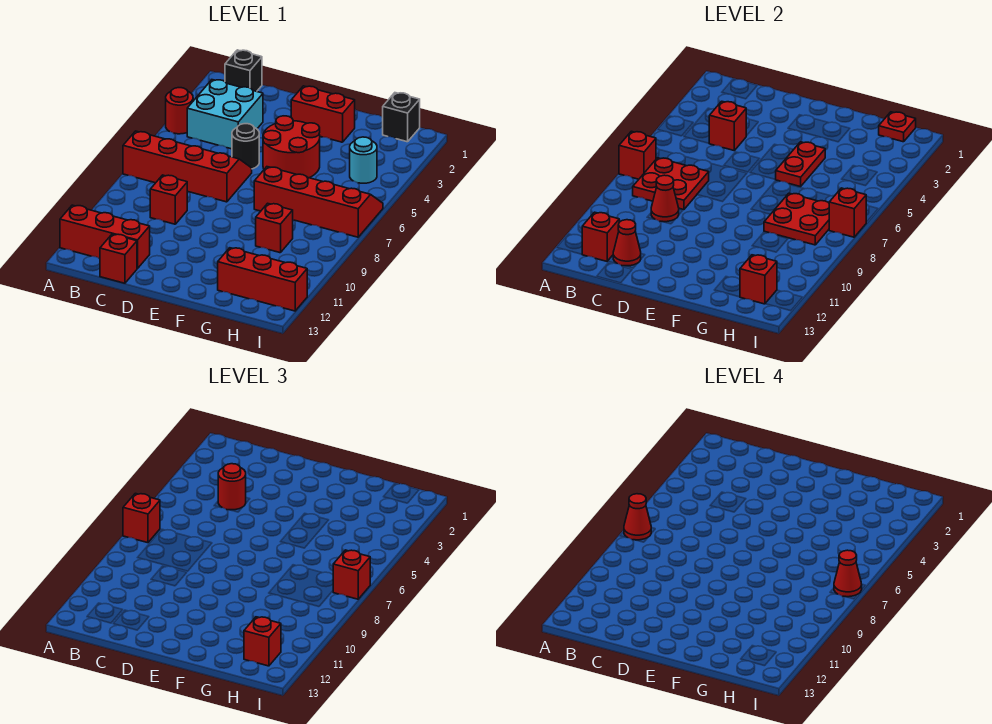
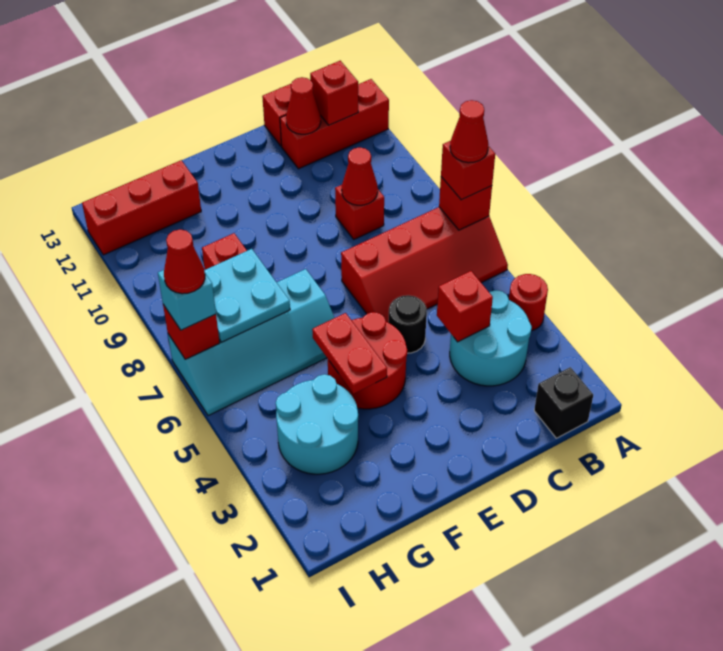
cyan 2x2 brick [187,80,263,149] -> cyan 2x2 round brick [450,290,532,386]
red 2x2 plate [633,158,709,210] -> none
red 1x1 round brick [218,464,246,510] -> none
red 1x2 brick [291,86,355,142] -> none
red 2x4 slope [254,167,383,237] -> cyan 2x4 slope [168,269,334,416]
red 2x2 plate [764,193,829,245] -> cyan 2x2 plate [204,249,290,342]
black 1x1 brick [383,93,420,142] -> none
red 1x1 plate [879,112,916,142] -> none
cyan 1x1 round brick [350,137,377,183] -> cyan 2x2 round brick [276,374,358,474]
red 1x1 brick [740,255,777,304] -> none
red 1x1 brick [244,617,281,666] -> none
red 1x1 brick [333,550,370,599] -> cyan 1x1 brick [158,270,216,330]

